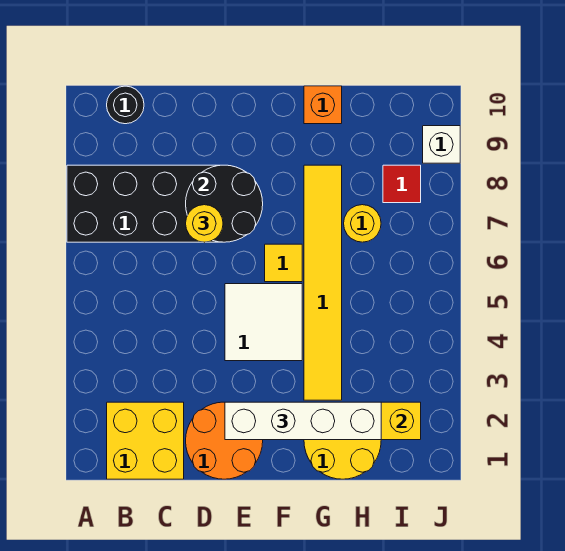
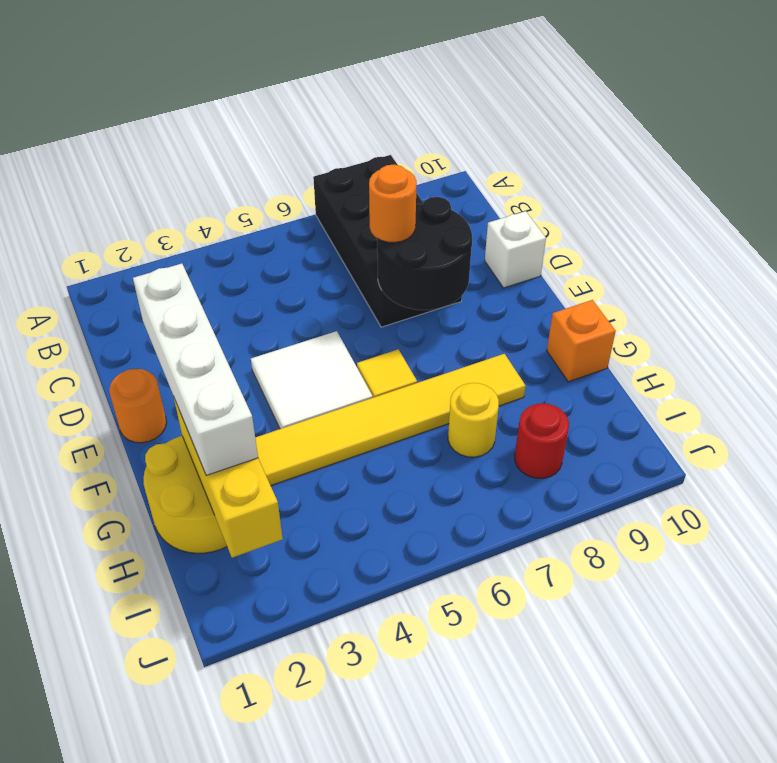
yellow 2x2 brick [107,402,184,479] -> none
black 1x1 round brick [107,86,144,124] -> none
orange 2x2 round brick [186,402,263,479] -> orange 1x1 round brick [109,369,167,443]
yellow 1x1 round brick [186,205,223,242] -> orange 1x1 round brick [369,164,417,243]
red 1x1 tile [383,165,421,203] -> red 1x1 round brick [515,403,569,479]
white 1x1 brick [423,126,460,163] -> white 1x1 brick moved to [485,211,546,288]

